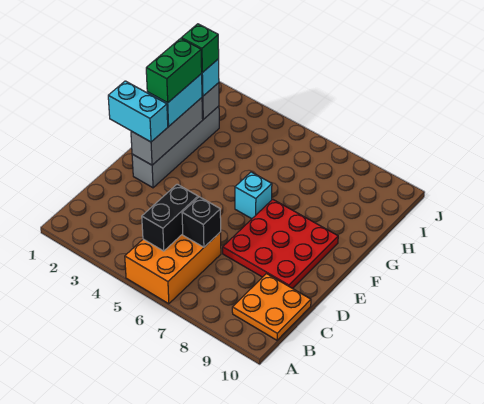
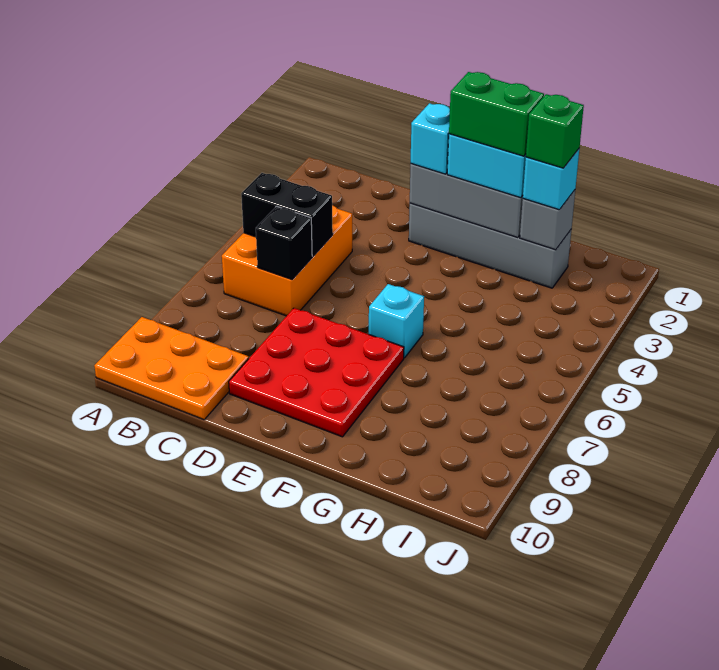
orange 2x3 brick [125,232,221,304] -> orange 2x3 brick turned to [222,205,352,316]
orange 2x2 plate [232,274,311,340] -> orange 2x3 plate [94,317,249,420]
cyan 1x2 brick [108,81,168,142] -> cyan 1x1 brick [411,103,450,174]

